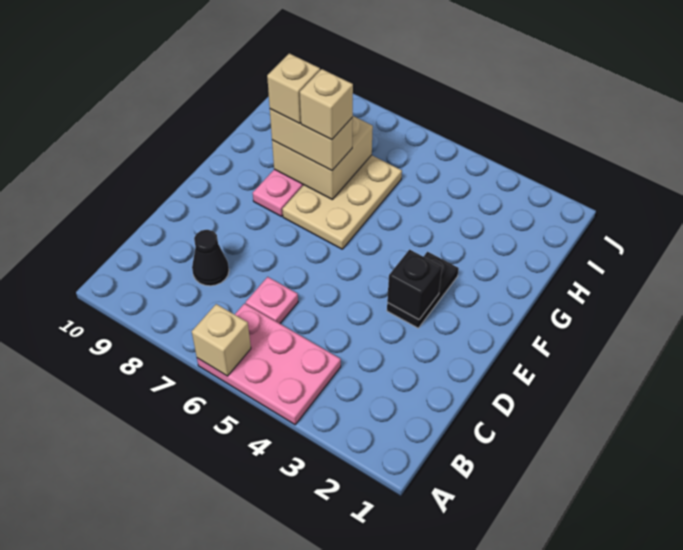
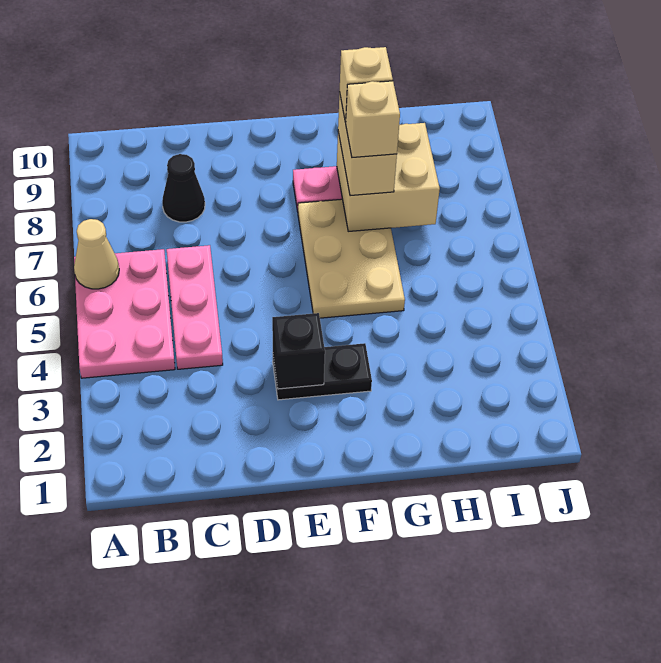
tan 1x1 brick [192,304,251,376] -> tan 1x1 cone [74,219,119,289]
pink 1x1 plate [246,277,298,324] -> pink 1x3 plate [167,245,223,369]
tan 2x3 plate [282,155,402,249] -> tan 2x3 plate turned to [298,199,405,318]

